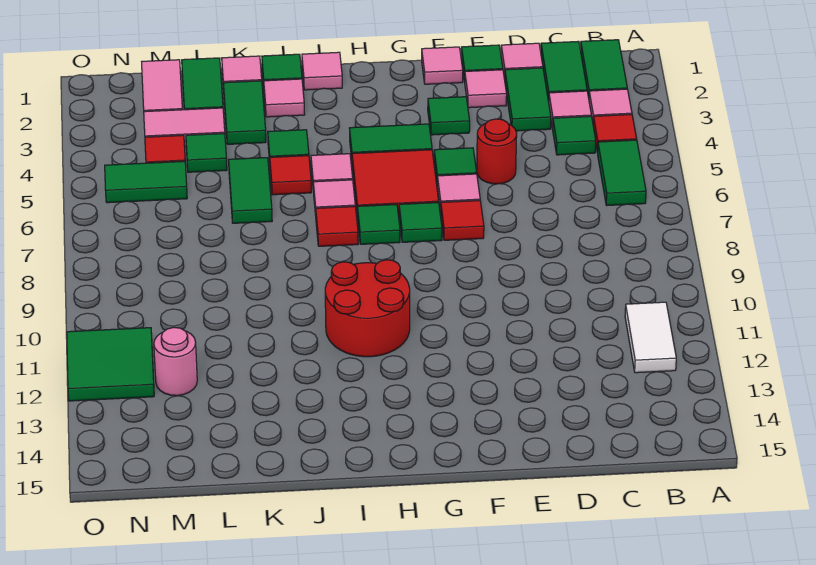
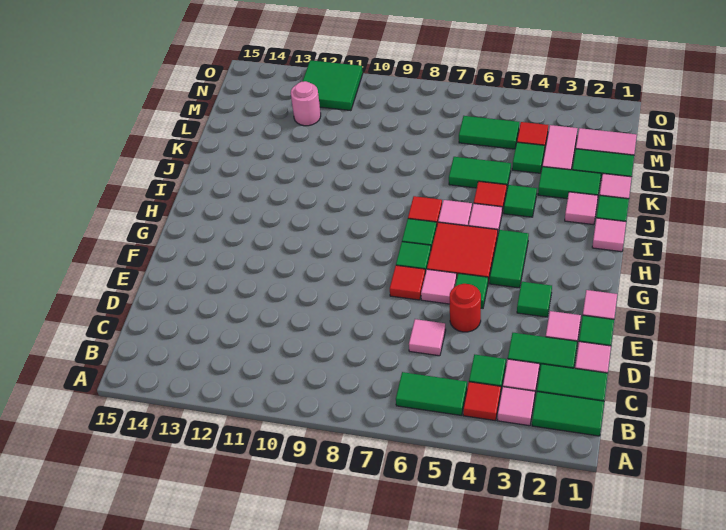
white 1x2 tile [625,302,676,373] -> none
none -> pink 1x1 tile [409,319,446,356]
red 2x2 round brick [325,260,410,357] -> none
green 1x2 tile [105,161,187,203] -> green 1x2 tile turned to [459,116,519,149]

